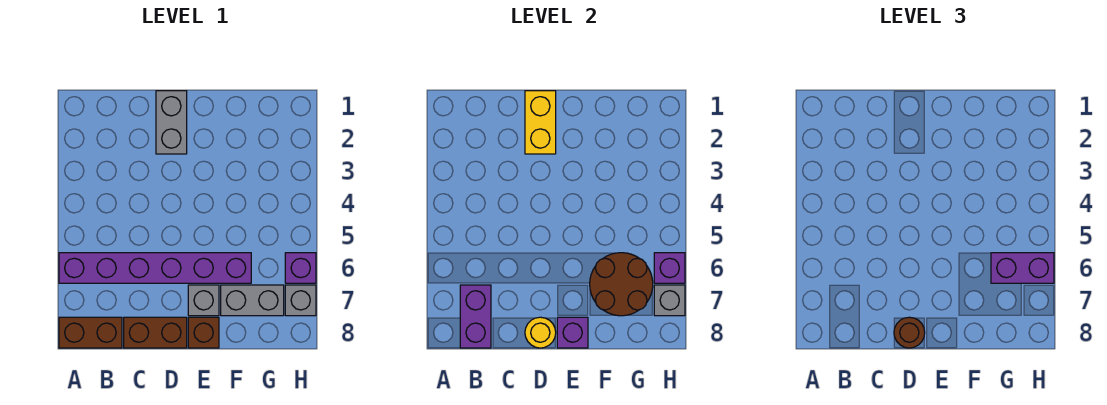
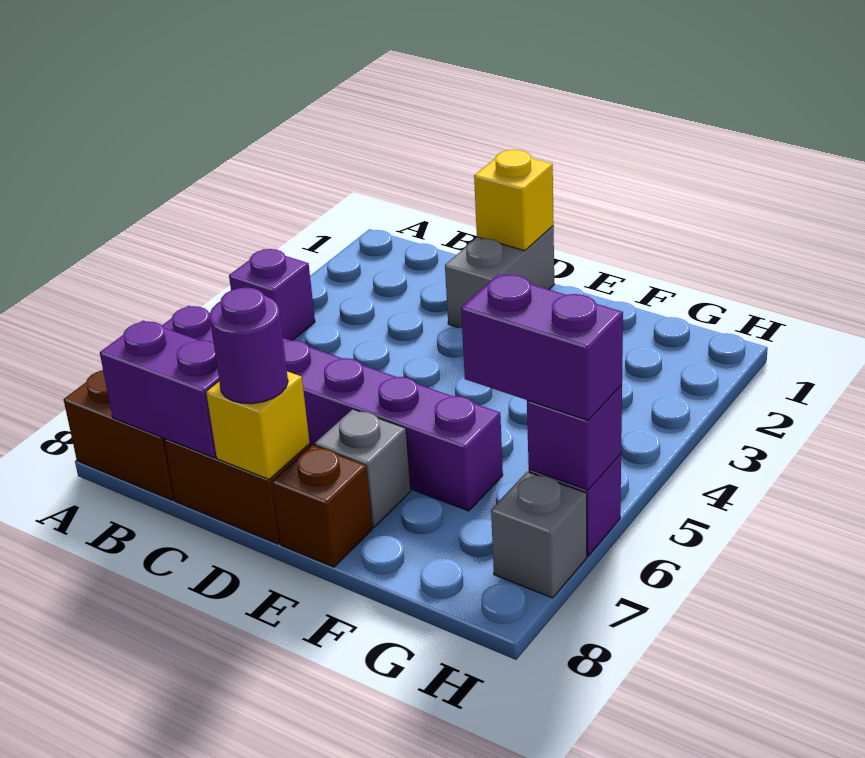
purple 1x2 brick [460,285,491,348] -> purple 1x2 brick turned to [100,321,219,458]
yellow 1x2 brick [525,91,556,154] -> yellow 1x1 brick [474,150,554,251]
yellow 1x1 round brick [525,317,556,348] -> yellow 1x1 brick [206,371,310,479]
brown 1x1 round brick [894,317,925,348] -> purple 1x1 round brick [209,287,288,404]
purple 1x1 brick [557,317,588,348] -> purple 1x1 brick moved to [229,249,315,341]
brown 2x2 round brick [590,253,653,316] -> none
grey 1x2 brick [221,285,284,316] -> none
grey 1x1 brick [654,285,685,316] -> none

